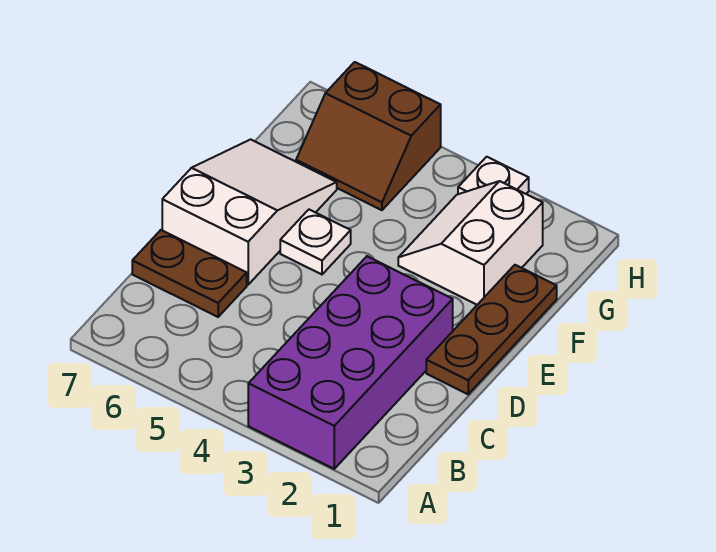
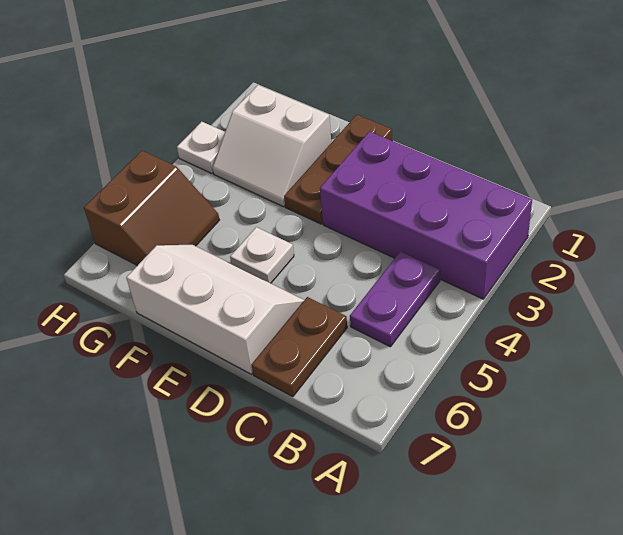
none -> purple 1x2 plate [350,251,440,347]
brown 1x3 plate [426,265,557,394] -> brown 1x3 plate turned to [284,115,392,224]
white 2x3 slope [162,139,337,285] -> white 2x3 slope turned to [127,245,304,374]

